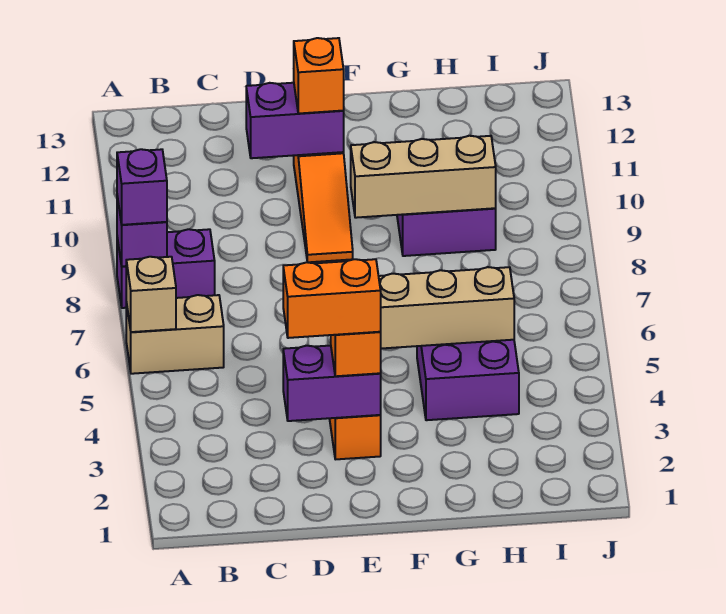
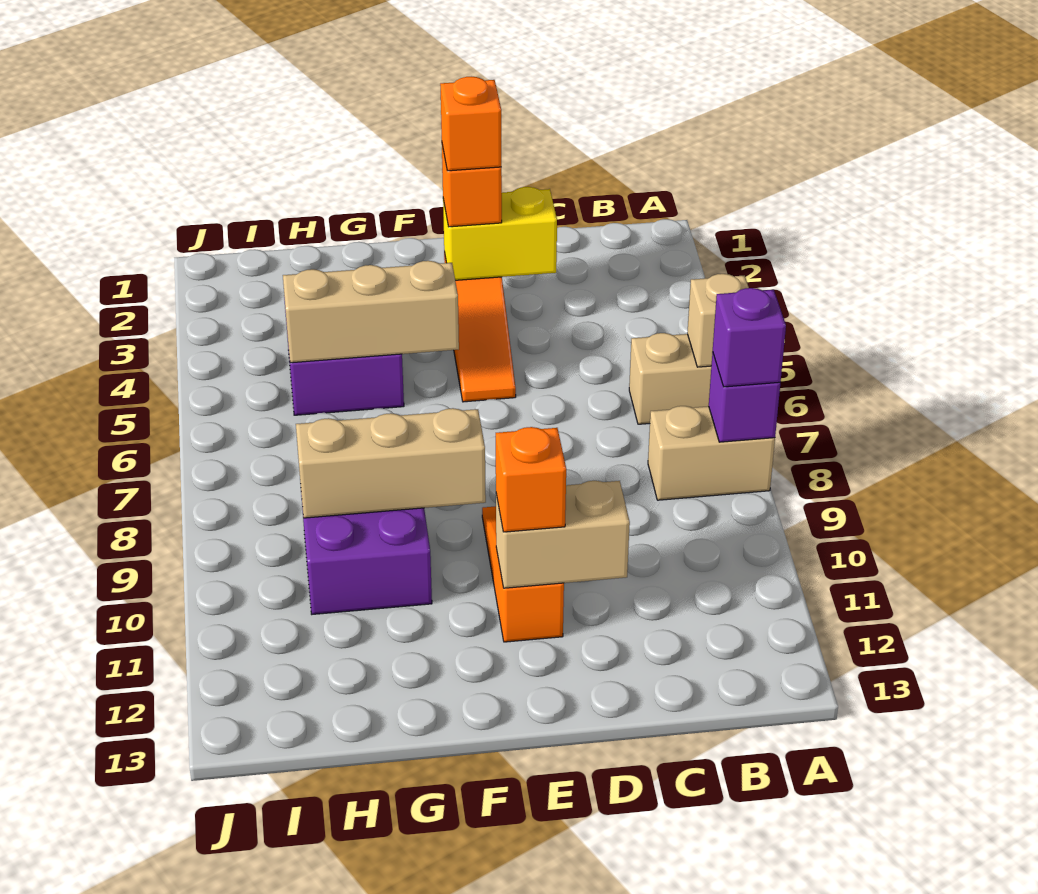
purple 1x2 brick [117,229,215,308] -> tan 1x2 brick [648,406,775,500]
purple 1x2 brick [283,346,381,421] -> yellow 1x2 brick [443,187,557,280]
orange 1x2 brick [283,259,381,338] -> orange 1x1 brick [440,77,501,171]
purple 1x2 brick [246,83,344,158] -> tan 1x2 brick [496,481,630,588]

